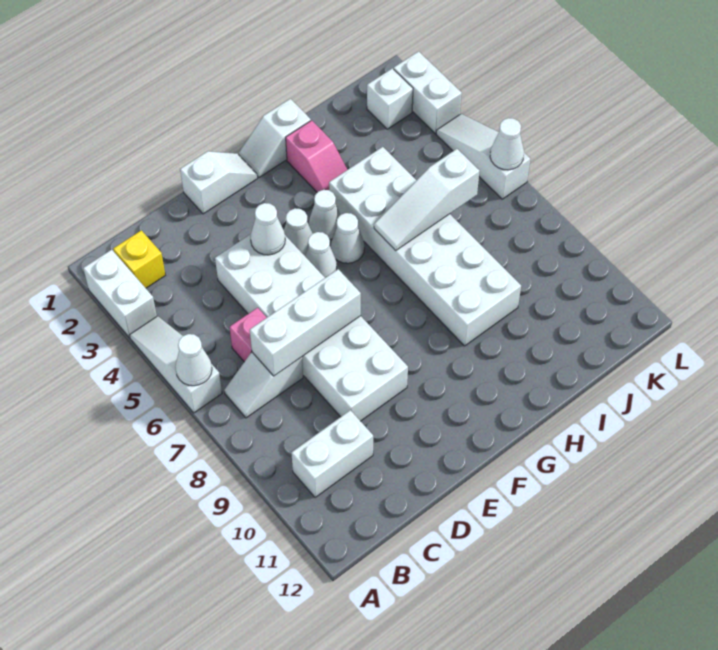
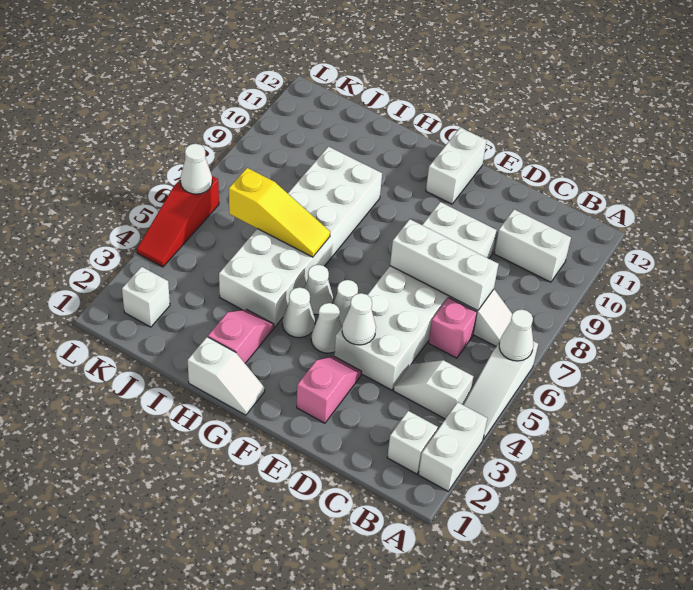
yellow 1x1 brick [113,230,165,288] -> white 1x1 brick [387,411,438,474]
white 1x2 slope [180,151,257,214] -> white 1x2 slope moved to [393,360,473,419]
none -> pink 1x2 slope [297,356,362,423]
white 1x3 slope [374,149,479,251] -> yellow 1x3 slope [229,168,330,257]
white 1x2 brick [394,51,462,133] -> white 1x2 brick moved to [426,128,487,204]
white 1x3 slope [436,114,530,199] -> red 1x3 slope [137,176,219,267]

